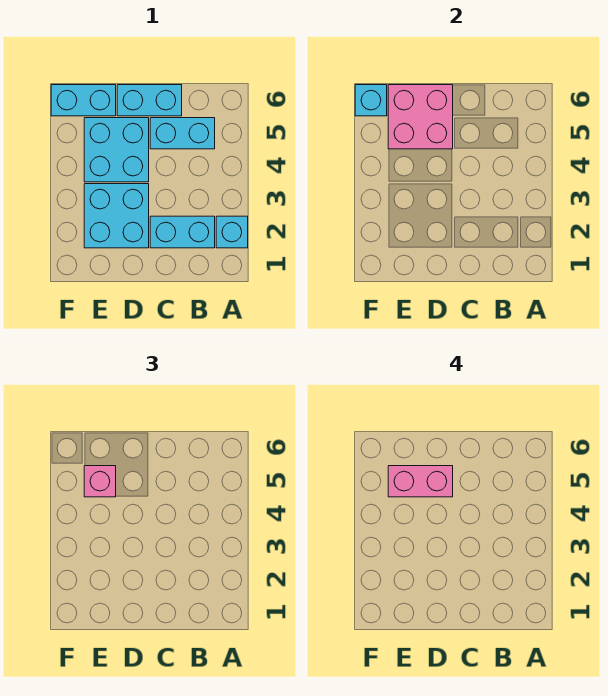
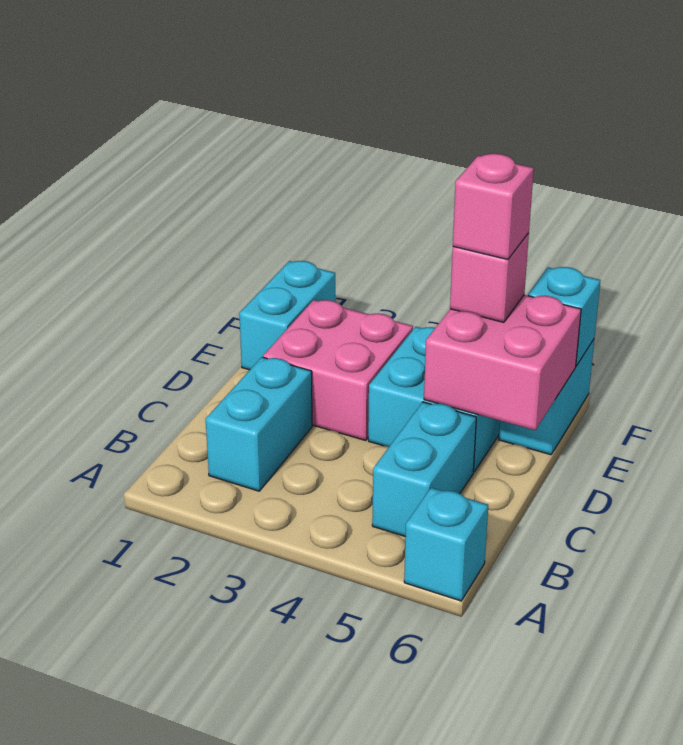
cyan 1x1 brick [216,216,248,248] -> cyan 1x1 brick moved to [404,488,488,601]
cyan 1x2 brick [117,85,182,116] -> cyan 1x2 brick moved to [239,261,335,370]
cyan 2x2 brick [84,184,149,248] -> pink 2x2 brick [263,300,413,440]
pink 1x2 brick [388,466,453,497] -> pink 1x1 brick [453,154,534,260]

